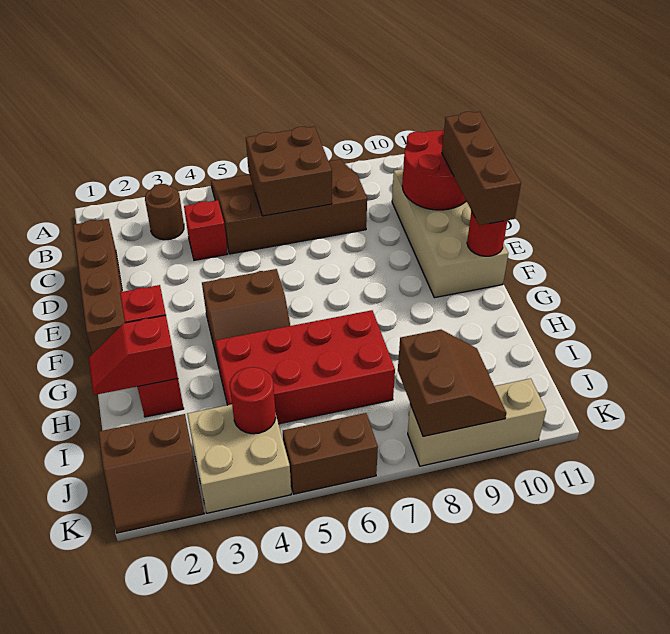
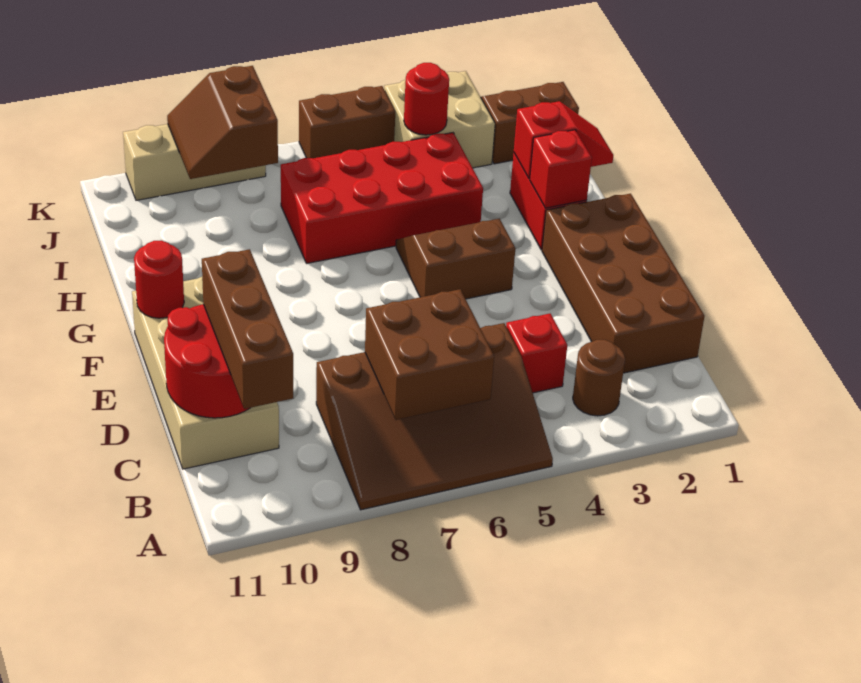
brown 1x4 brick [73,219,125,354] -> brown 2x4 brick [542,194,704,373]
brown 1x3 brick [442,112,521,225] -> brown 1x3 brick moved to [202,249,293,409]

